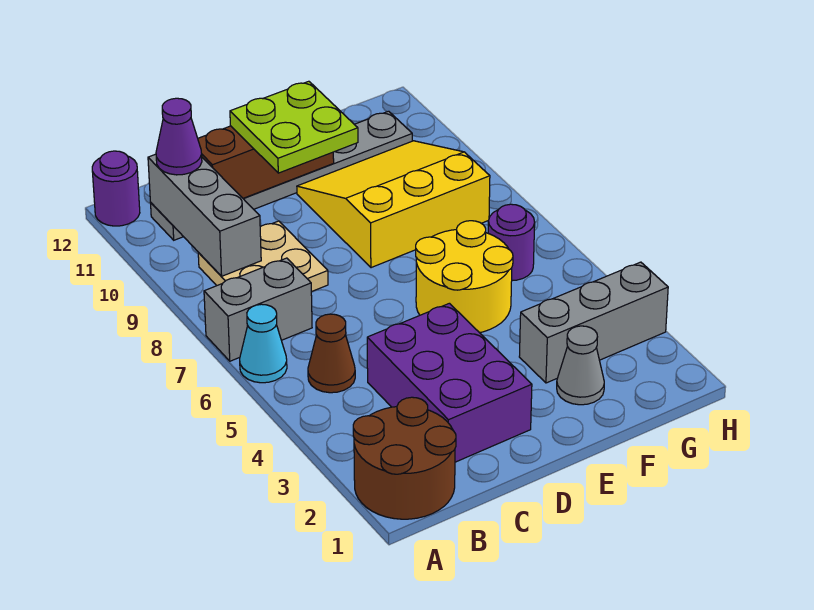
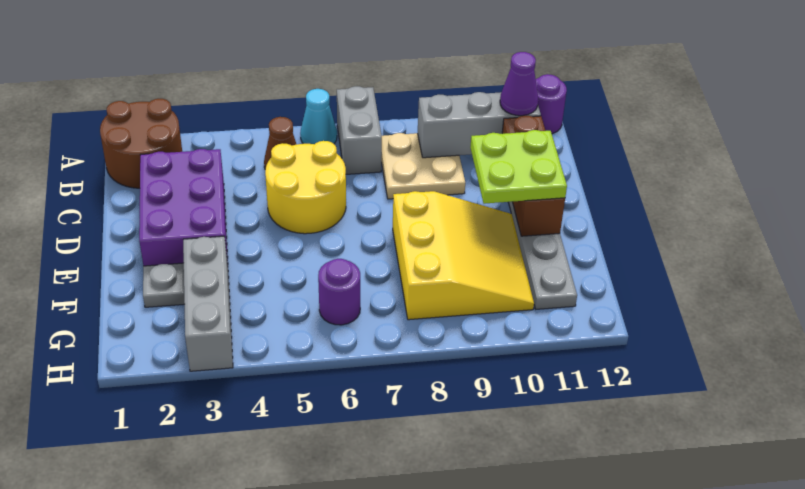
purple 2x3 brick [367,303,532,462] -> purple 2x3 brick turned to [139,149,228,266]
yellow 2x2 round brick [416,221,513,333] -> yellow 2x2 round brick moved to [265,141,346,234]
grey 1x1 cone [557,326,604,405] -> grey 1x1 plate [143,263,185,307]

